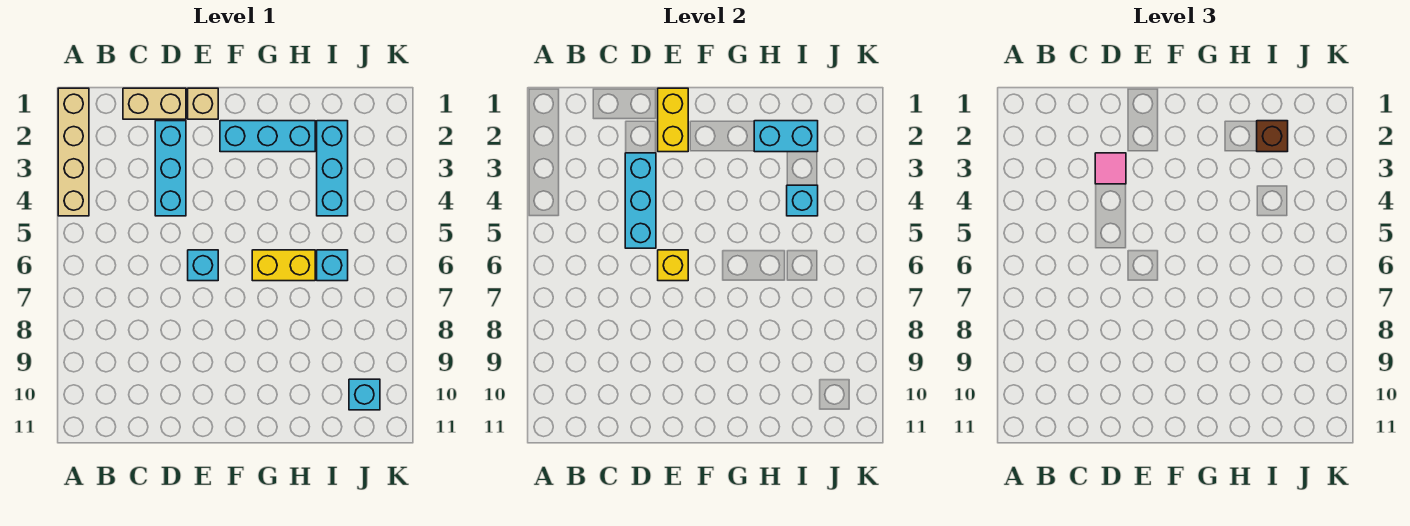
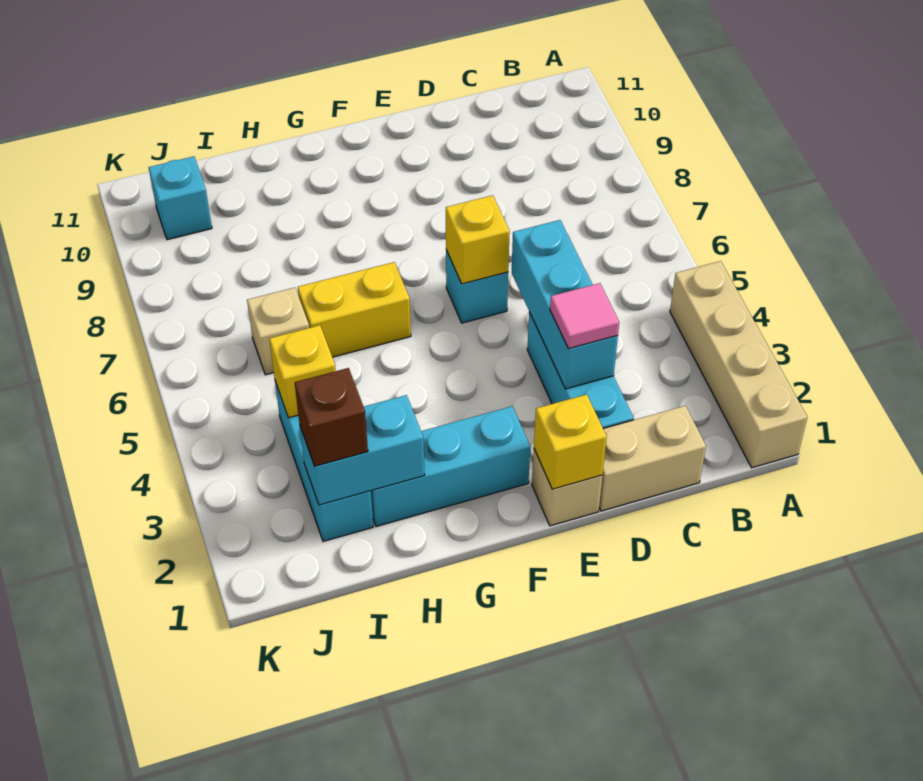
yellow 1x2 brick [658,88,688,152] -> yellow 1x1 brick [534,394,607,489]
cyan 1x1 brick [787,185,818,216] -> yellow 1x1 brick [269,325,336,418]
cyan 1x1 brick [317,250,348,281] -> tan 1x1 brick [247,288,309,375]

